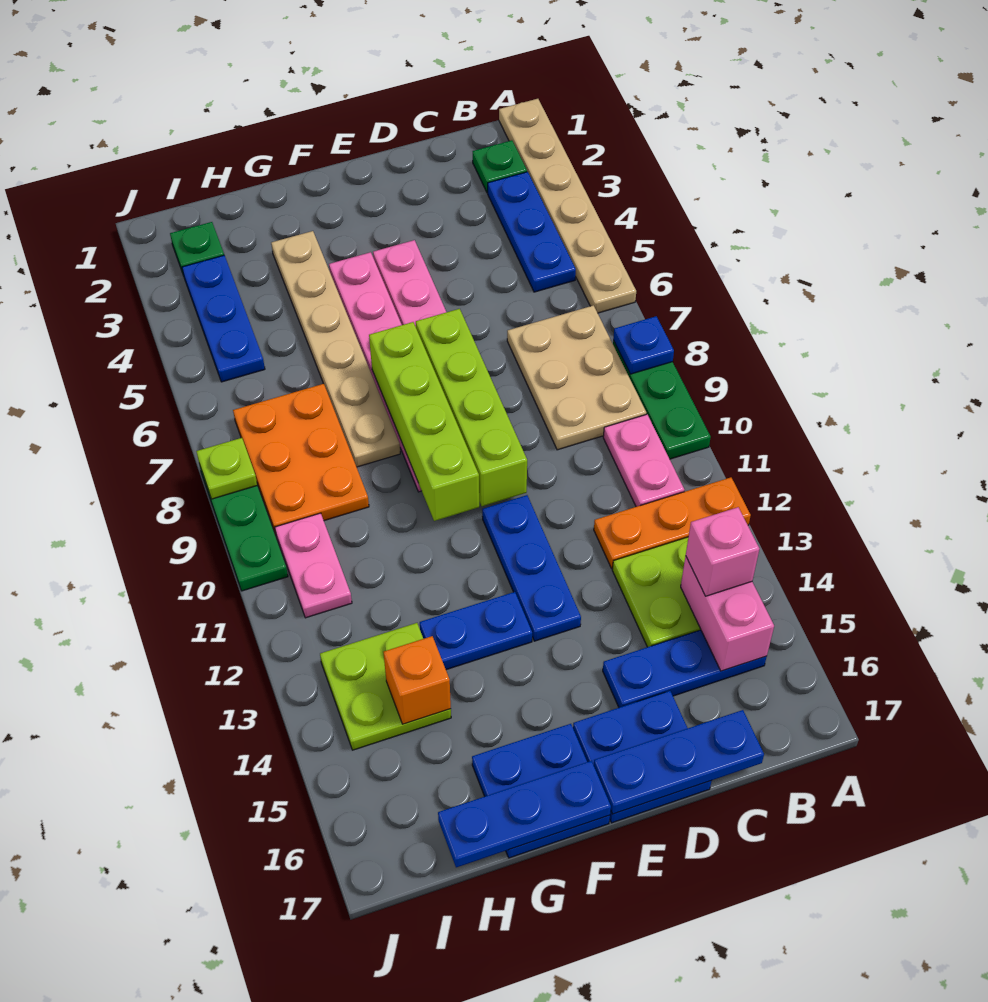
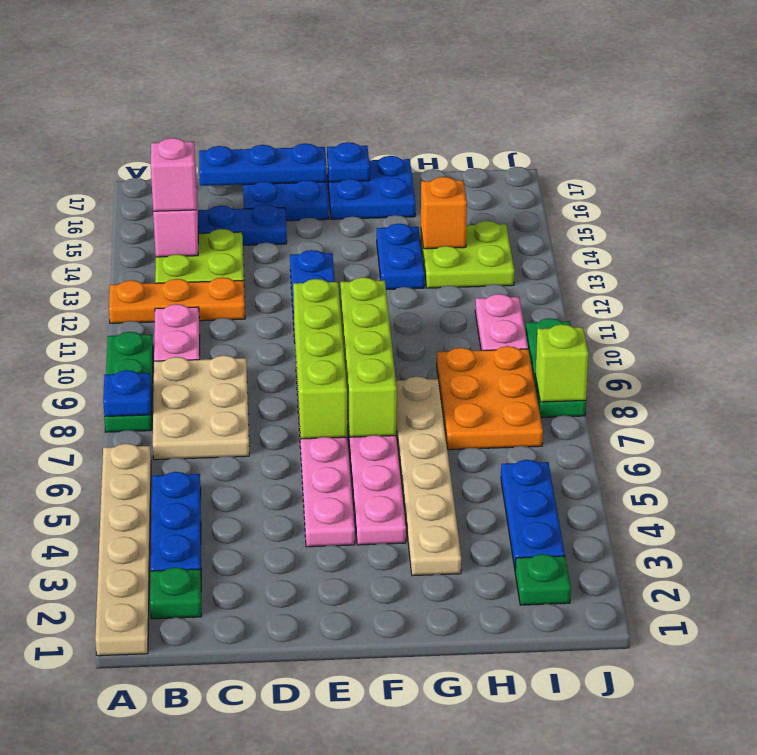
blue 1x2 plate [420,592,532,670] -> blue 1x2 plate turned to [377,224,425,289]
blue 1x3 plate [438,761,611,867] -> blue 1x1 plate [327,142,370,182]
lime 1x1 plate [196,438,257,499] -> lime 1x1 brick [536,324,588,402]

